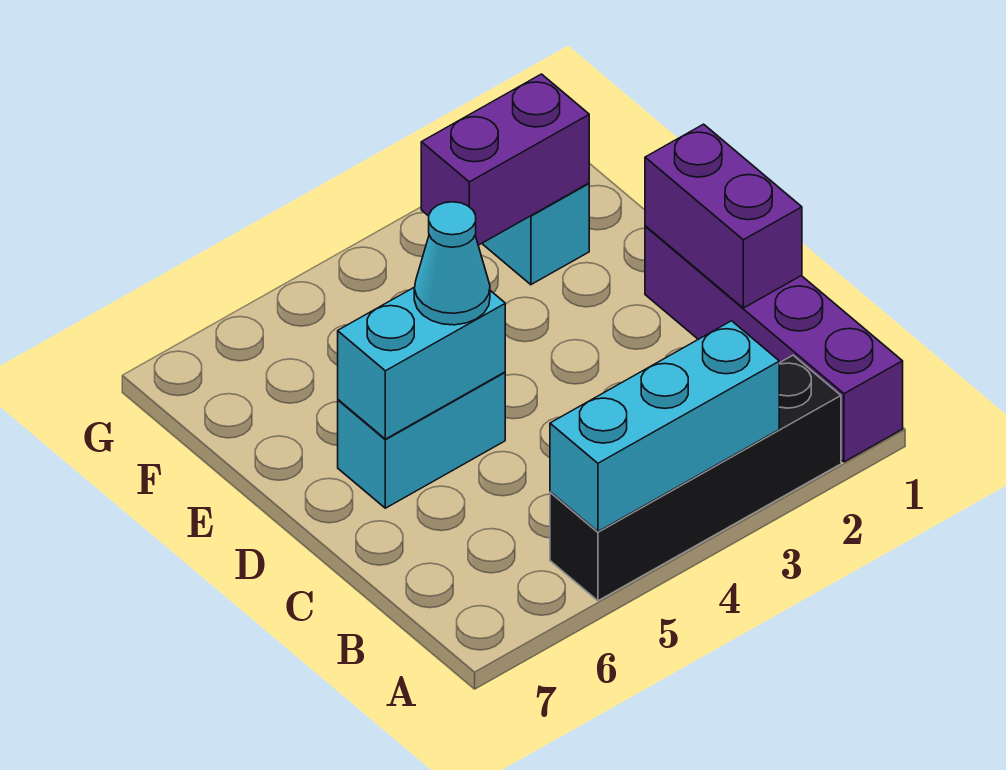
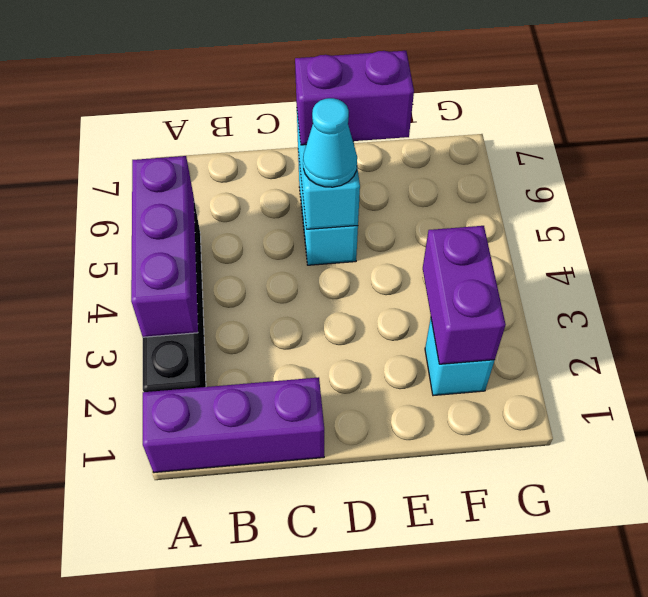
purple 1x4 brick [645,226,903,462] -> purple 1x3 brick [143,377,324,473]
cyan 1x3 brick [550,321,779,532] -> purple 1x3 brick [131,156,198,337]
purple 1x2 brick [645,124,802,308] -> purple 1x2 brick moved to [295,51,414,145]

